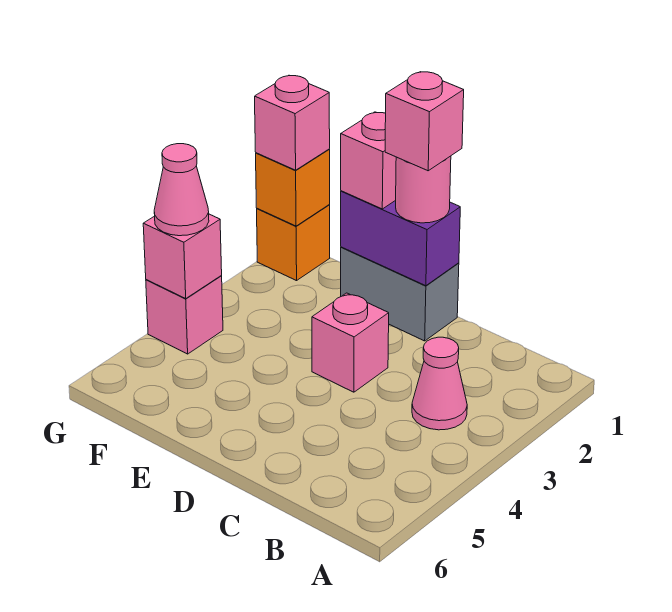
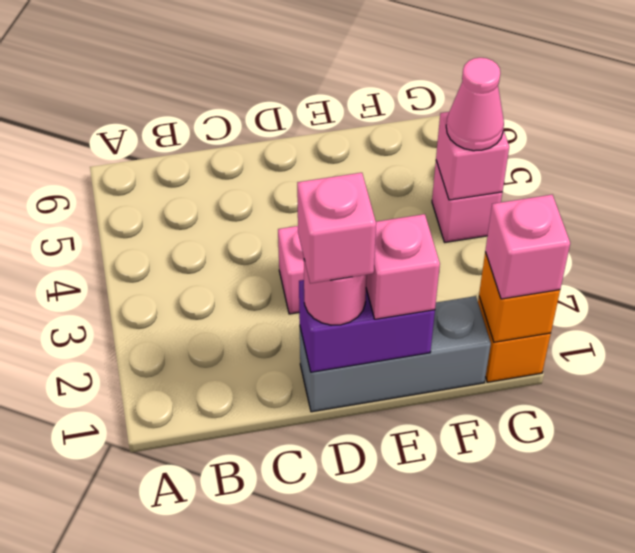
pink 1x1 cone [412,337,467,430] -> none
grey 1x2 brick [341,247,459,341] -> grey 1x3 brick [300,296,491,412]

